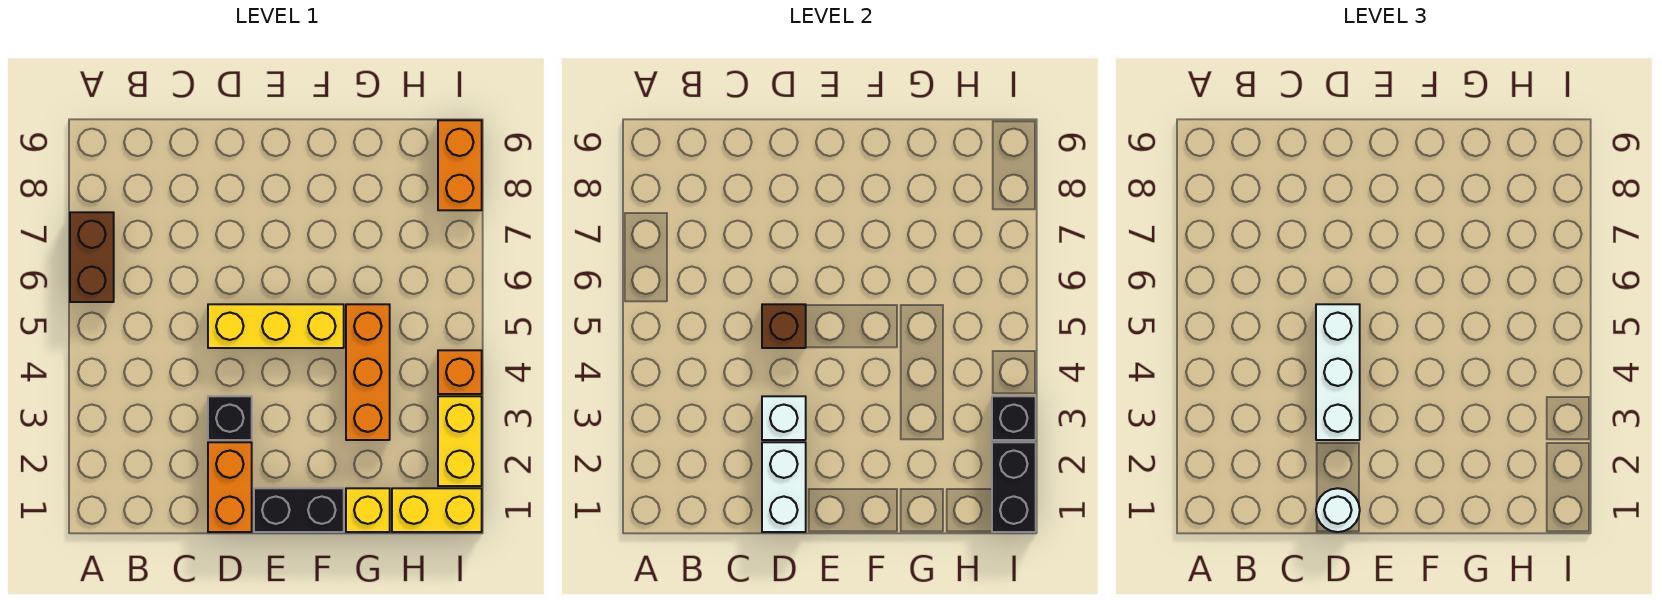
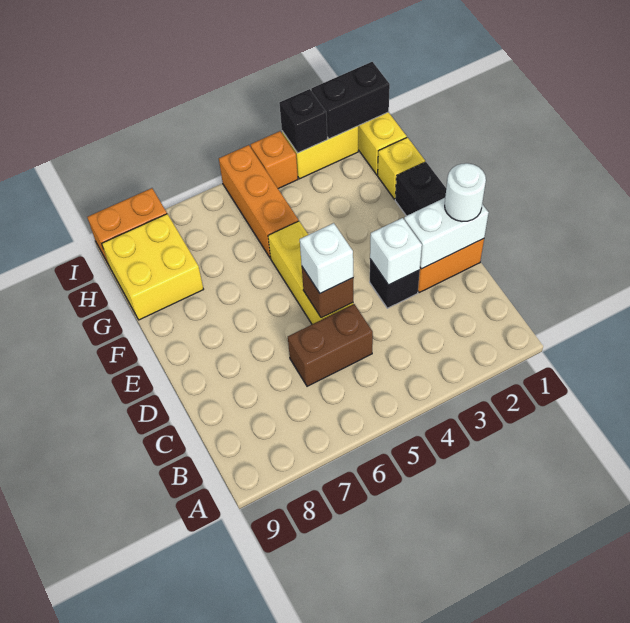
brown 1x2 brick [70,212,114,302] -> brown 1x2 brick moved to [288,304,373,386]
white 1x3 brick [1316,304,1360,440] -> white 1x1 brick [300,223,353,293]
orange 1x3 brick [346,304,390,440] -> orange 1x3 brick turned to [219,145,299,258]
none -> yellow 2x2 brick [102,214,204,320]

